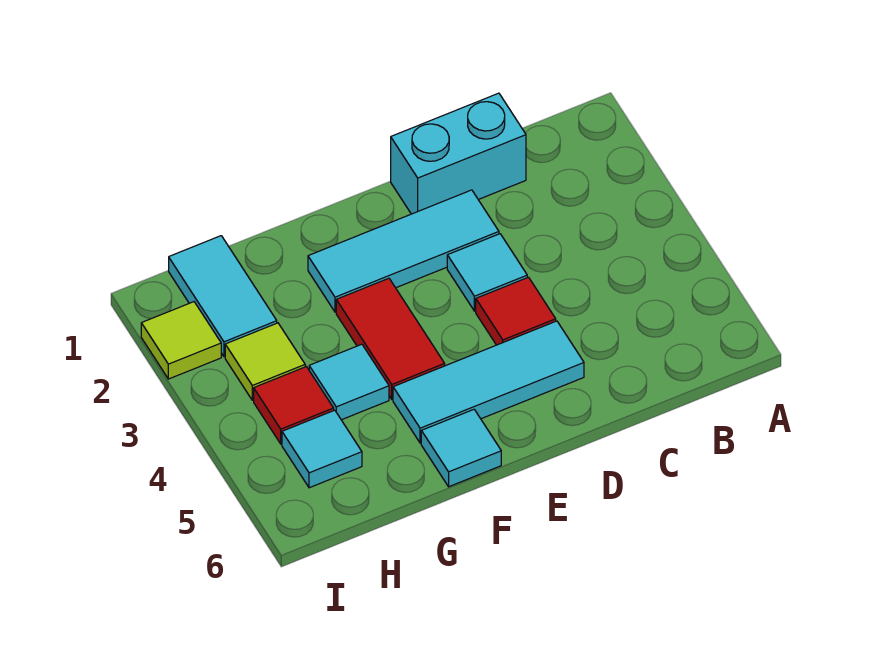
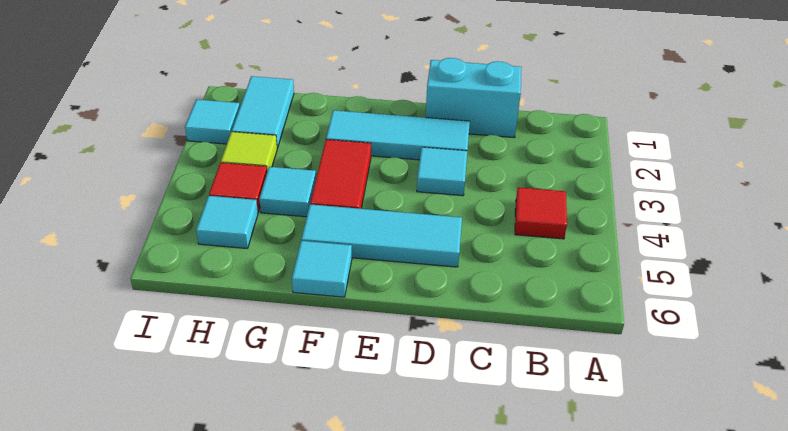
red 1x1 tile [476,277,556,345] -> red 1x1 tile moved to [515,187,567,239]
lime 1x1 tile [141,302,221,379] -> cyan 1x1 tile [185,100,240,144]

